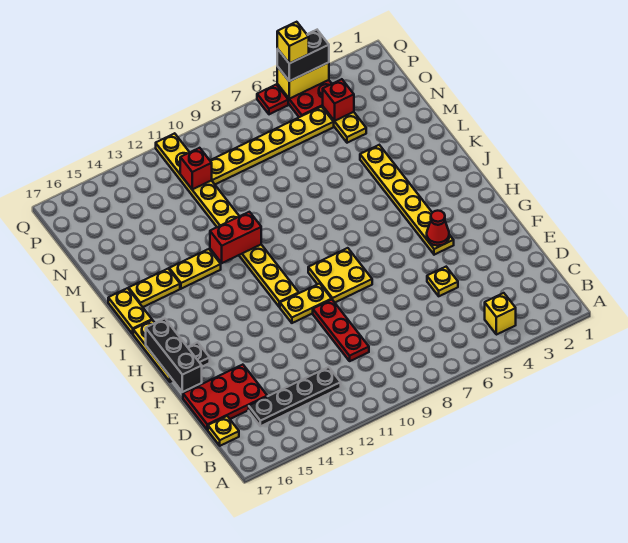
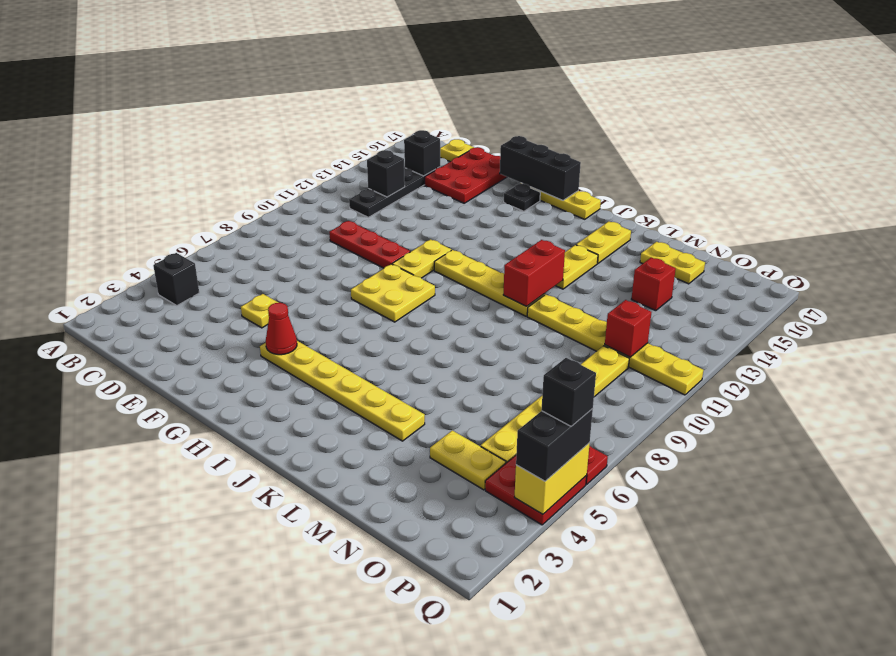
yellow 1x1 brick [485,293,516,335] -> black 1x1 brick [153,253,199,305]
none -> black 1x1 brick [367,150,405,197]
none -> black 1x1 brick [404,130,440,176]
yellow 1x2 plate [108,288,152,334] -> yellow 1x2 plate moved to [640,242,705,284]
red 1x1 brick [323,79,354,121] -> red 1x1 brick moved to [632,258,676,311]
yellow 1x1 brick [277,22,309,63] -> black 1x1 brick [541,358,596,426]

